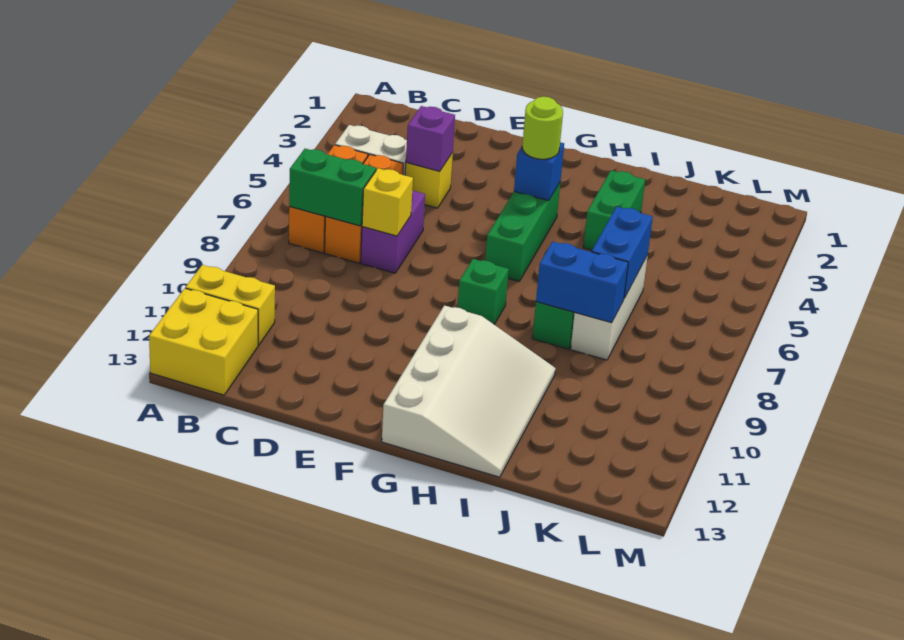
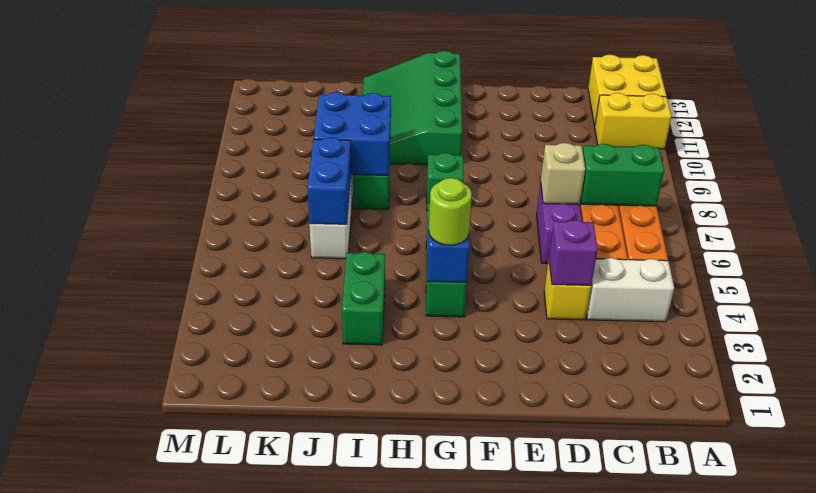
yellow 1x1 brick [362,168,413,236] -> tan 1x1 brick [541,143,585,204]
white 3x4 slope [382,305,556,477] -> green 3x4 slope [362,51,462,165]
blue 1x2 brick [536,242,628,323] -> blue 2x2 brick [314,92,391,175]

